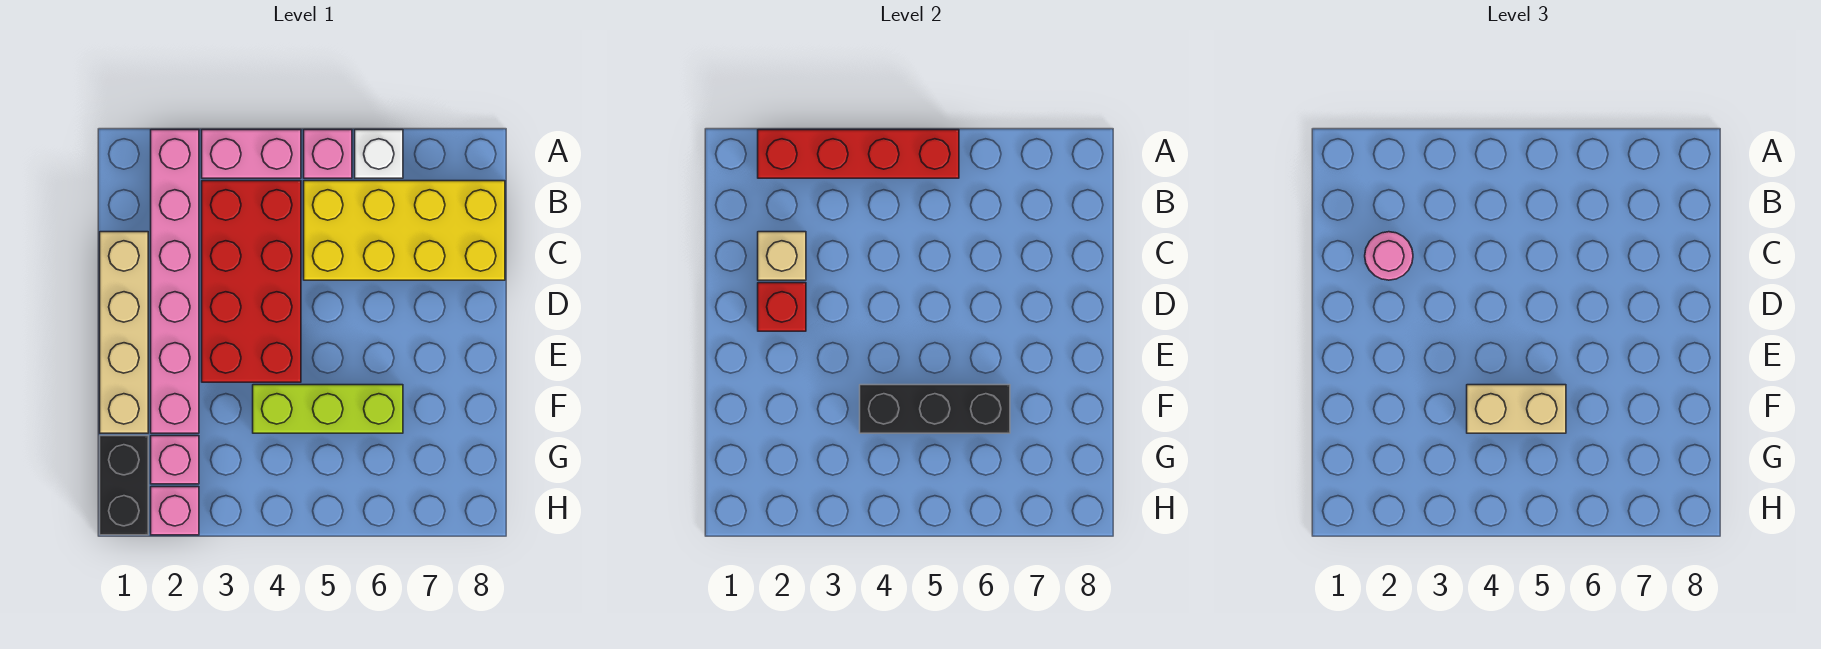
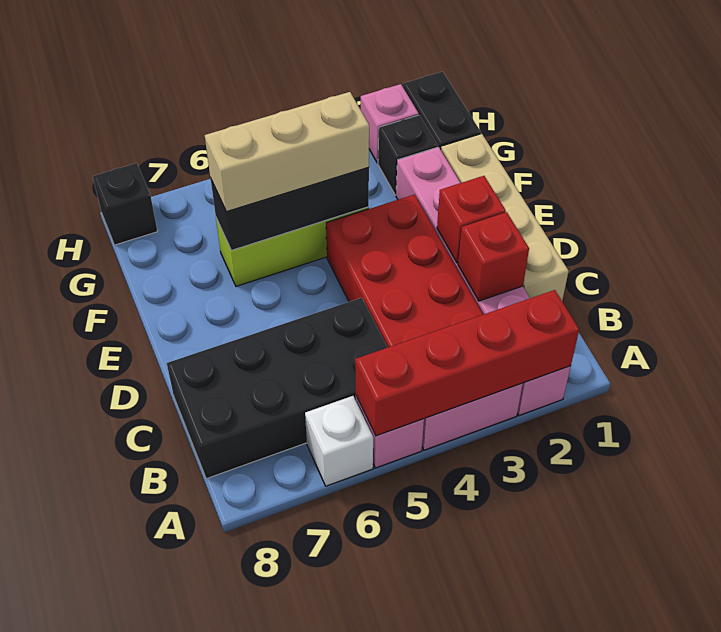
yellow 2x4 brick [304,181,505,280] -> black 2x4 brick [167,298,387,479]
tan 1x1 brick [758,232,806,280] -> red 1x1 brick [458,212,529,301]
pink 1x1 round brick [1365,232,1413,280] -> none
tan 1x2 brick [1467,385,1566,433] -> tan 1x3 brick [205,92,369,212]
pink 1x1 brick [151,436,199,484] -> black 1x1 brick [378,115,438,195]
none -> black 1x1 brick [93,163,158,245]

